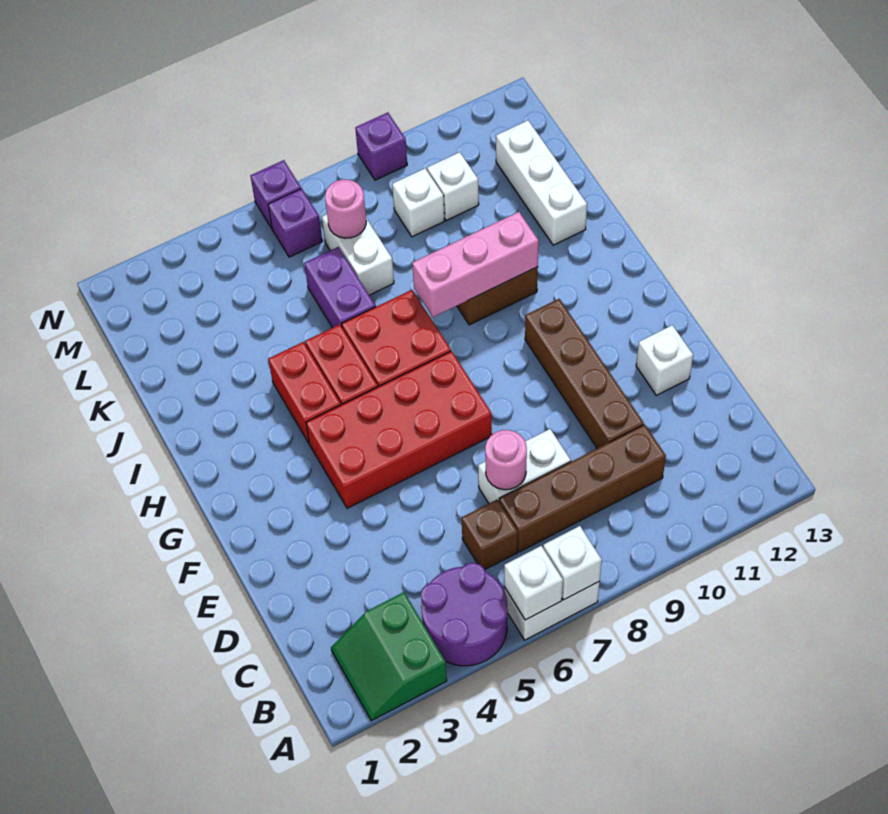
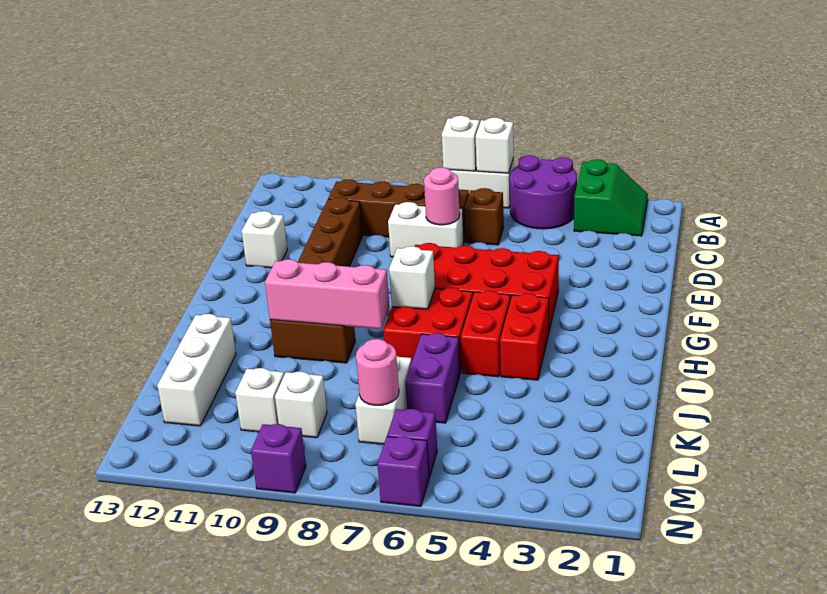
none -> white 1x1 brick [389,246,435,309]

